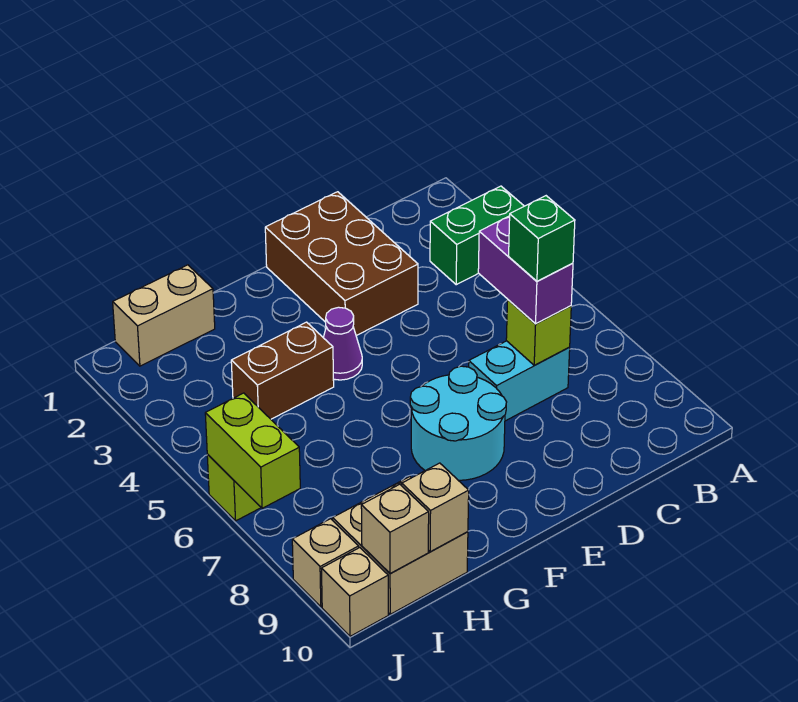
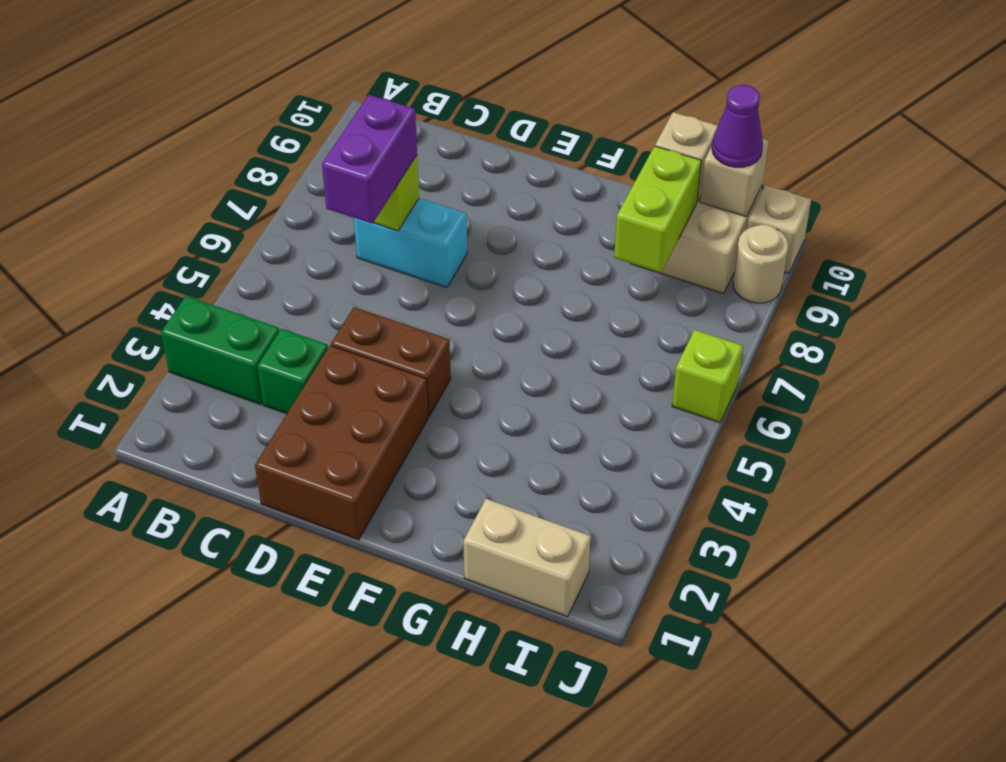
green 1x1 brick [509,196,575,281] -> green 1x1 brick moved to [257,329,328,414]
cyan 2x2 round brick [410,366,506,480] -> none
purple 1x1 cone [323,307,362,380] -> purple 1x1 cone moved to [712,85,763,167]
brown 1x2 brick [231,322,334,419] -> brown 1x2 brick moved to [331,307,451,416]
lime 1x2 brick [205,393,300,508] -> lime 1x2 brick moved to [614,146,701,273]
tan 1x1 brick [292,519,359,607] -> tan 1x1 round brick [733,225,788,303]

